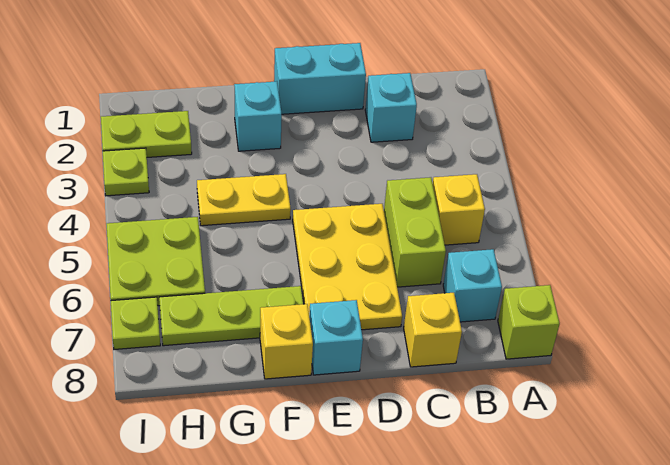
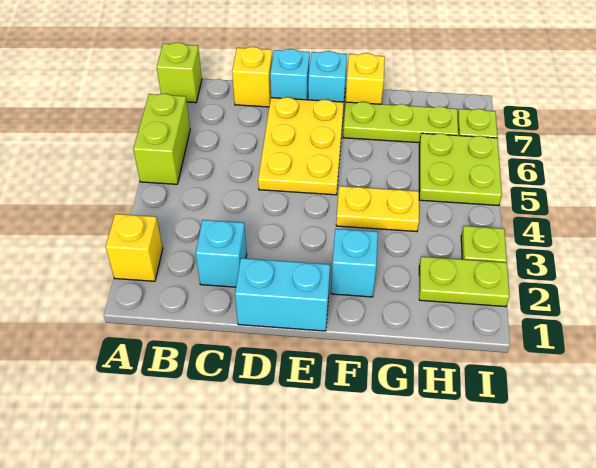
yellow 1x1 brick [433,174,485,245] -> yellow 1x1 brick moved to [106,214,163,281]
cyan 1x1 brick [443,249,502,322] -> cyan 1x1 brick moved to [270,49,310,100]
lime 1x2 brick [384,177,446,287] -> lime 1x2 brick moved to [133,94,190,184]

